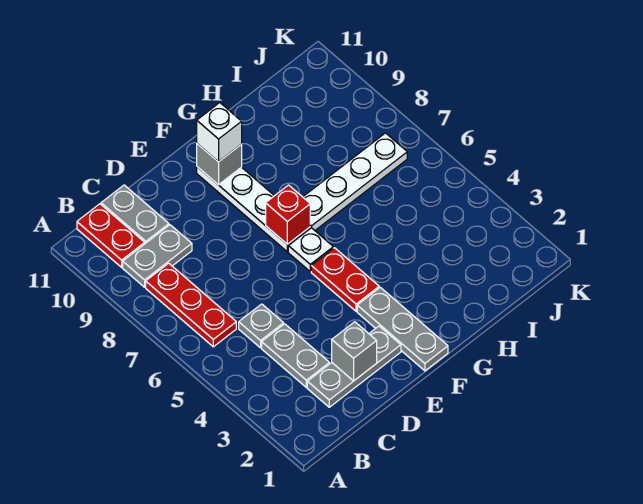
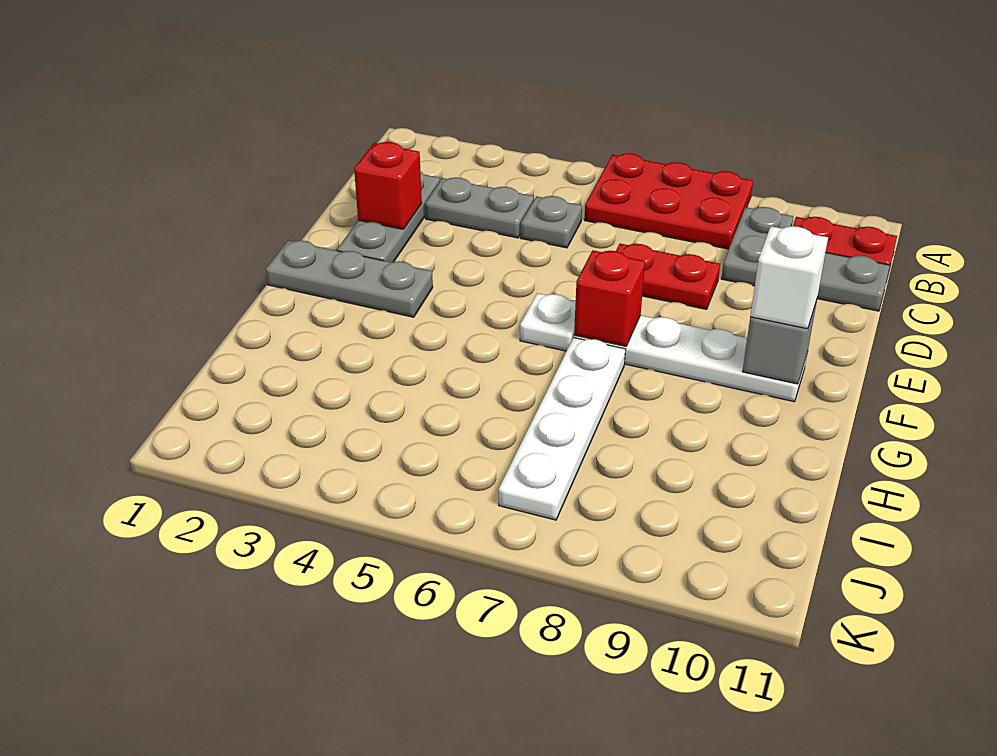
red 1x3 plate [146,263,236,347] -> red 2x3 plate [584,153,753,249]
grey 1x1 brick [332,322,377,381] -> red 1x1 brick [354,142,422,229]
red 1x2 plate [311,248,379,311] -> red 1x2 plate moved to [616,244,720,309]

